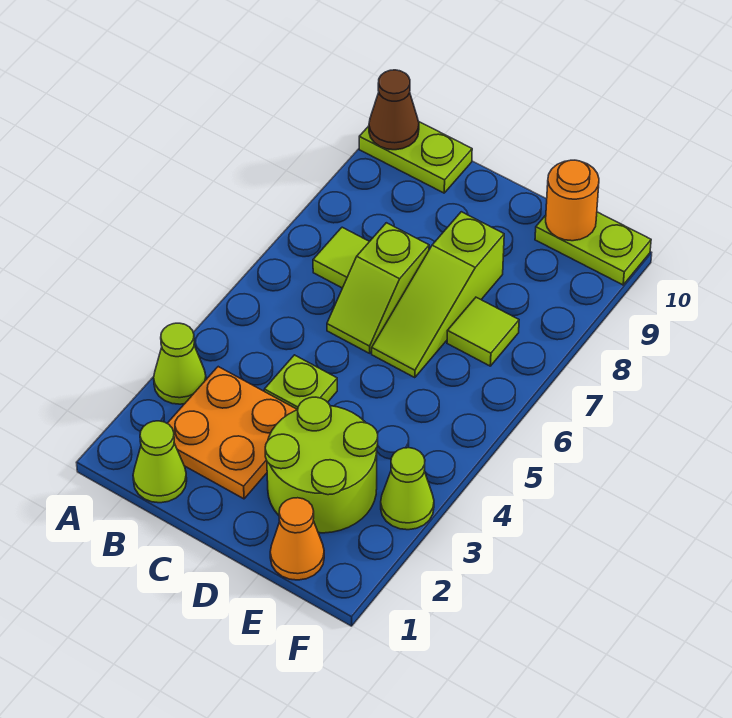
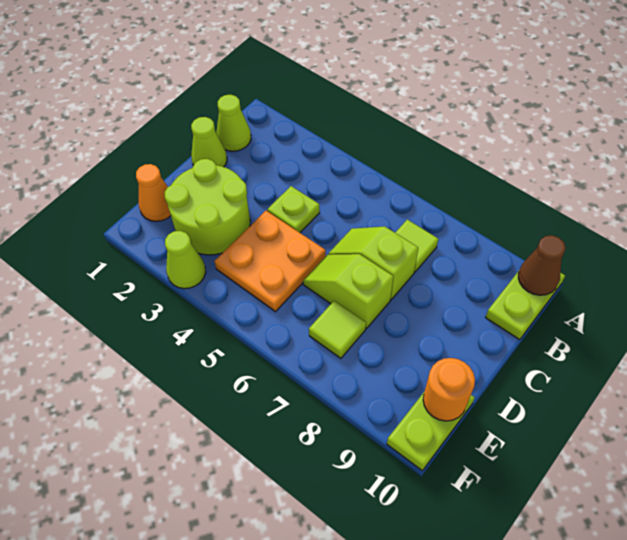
lime 1x1 cone [154,323,206,404] -> lime 1x1 cone moved to [191,117,227,167]
orange 2x2 plate [167,367,297,499] -> orange 2x2 plate moved to [214,211,326,311]
lime 1x3 slope [372,212,504,378] -> lime 1x2 slope [303,254,393,328]

